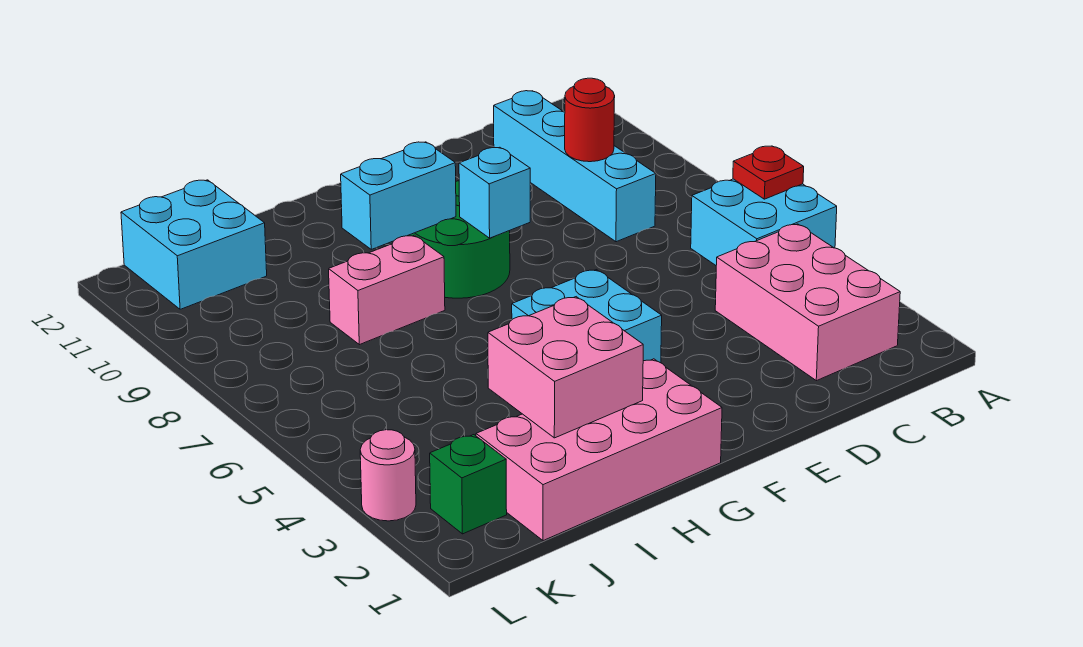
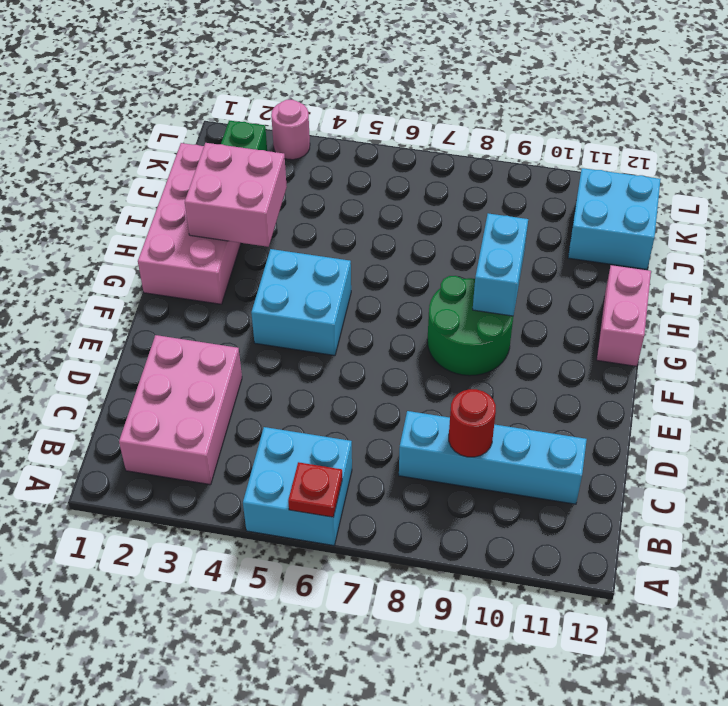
pink 2x3 brick [715,224,900,381] -> pink 2x3 brick turned to [119,335,242,485]
cyan 1x1 brick [459,147,530,238] -> none
pink 1x2 brick [329,235,445,345] -> pink 1x2 brick moved to [597,265,651,366]

